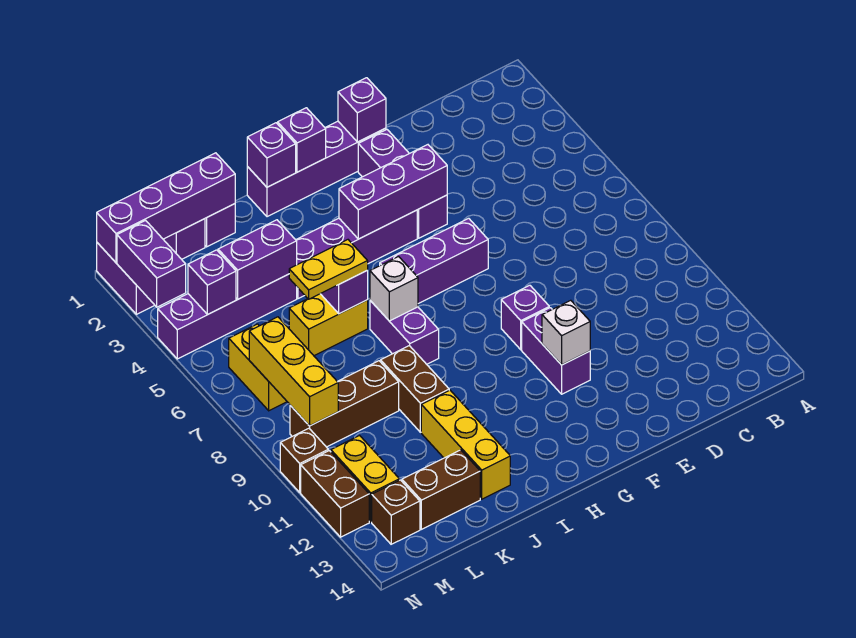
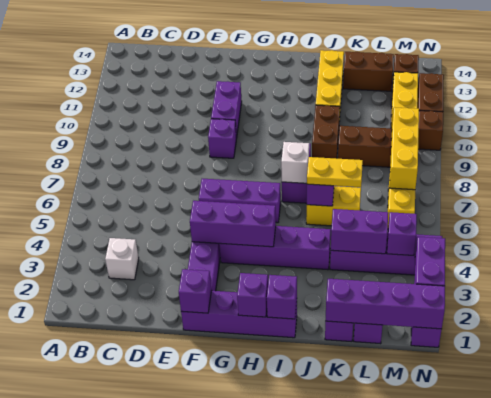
white 1x1 brick [542,300,590,365] -> white 1x1 brick moved to [105,238,139,280]

